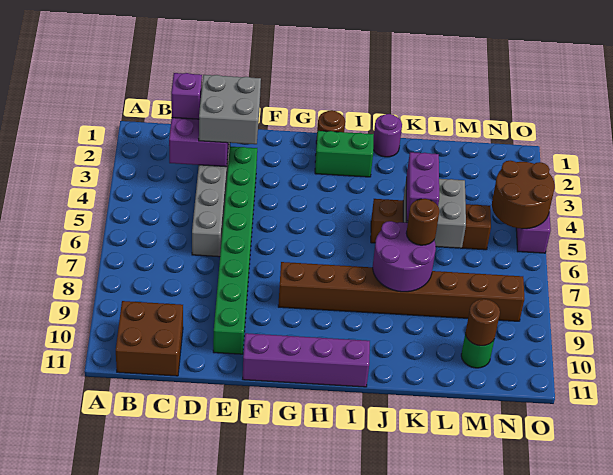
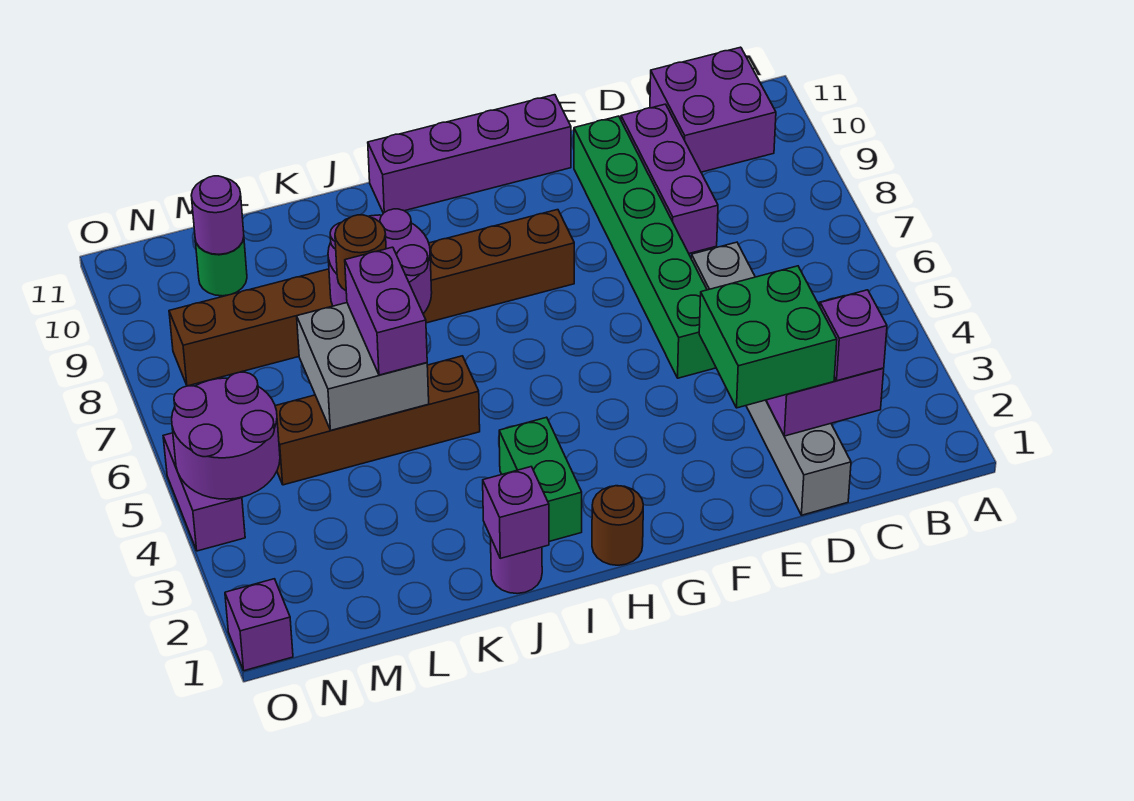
brown 2x2 brick [116,301,183,376] -> purple 2x2 brick [650,47,776,172]
grey 2x2 brick [199,75,261,144] -> green 2x2 brick [699,266,837,408]
none -> purple 1x3 brick [621,104,718,253]
green 1x8 brick [213,147,257,354] -> green 1x6 brick [574,116,716,378]
green 1x2 brick [315,131,374,177] -> green 1x2 brick turned to [499,417,582,541]
none -> purple 1x1 brick [483,467,549,558]
brown 1x1 round brick [465,299,500,346] -> purple 1x1 round brick [191,176,244,254]
brown 2x2 round brick [492,161,555,229] -> purple 2x2 round brick [172,372,280,499]
none -> purple 1x1 brick [225,579,293,671]

